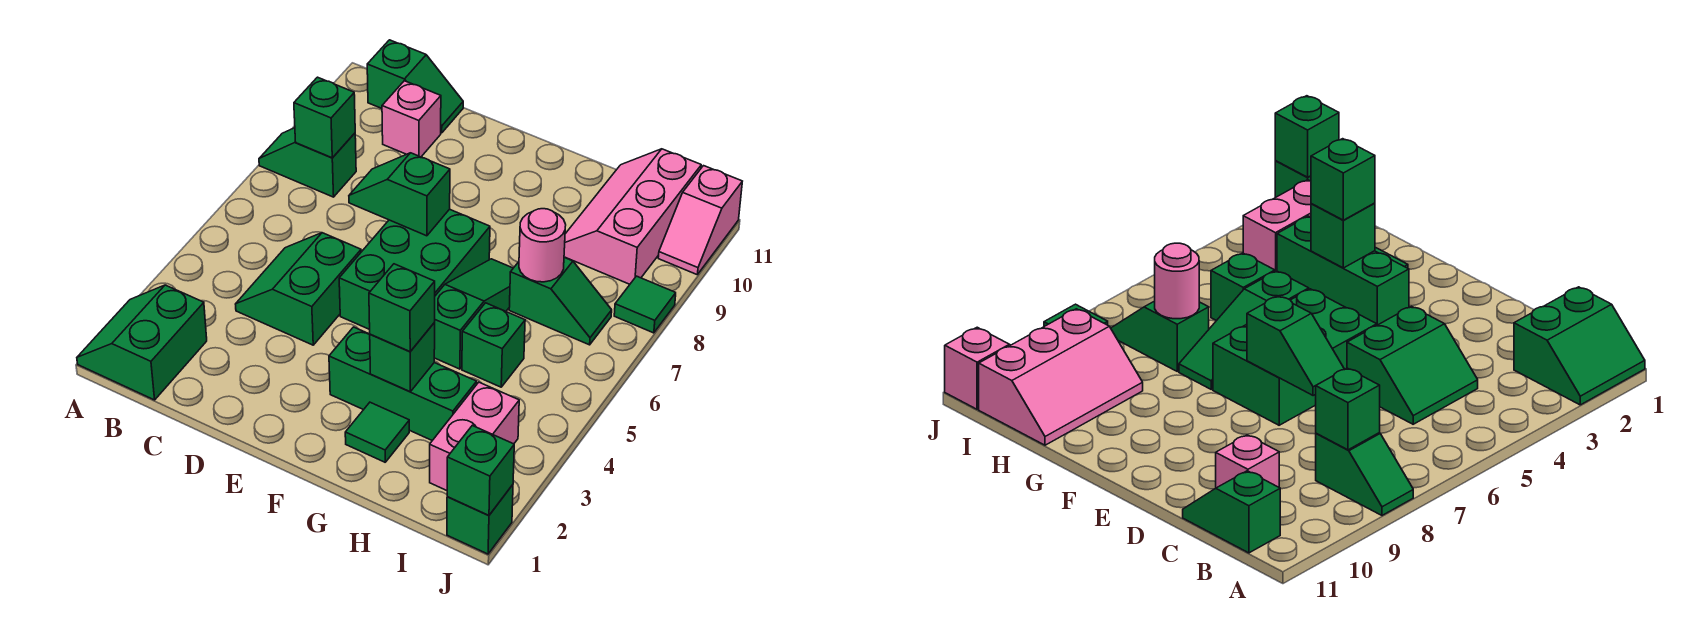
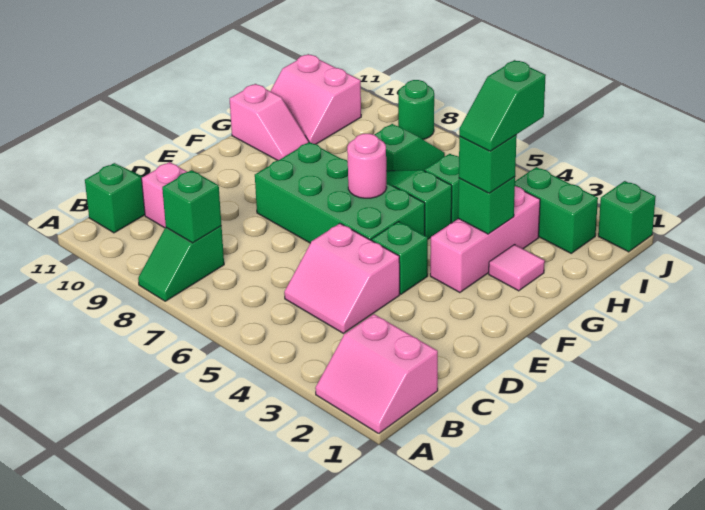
green 2x2 slope [77,285,207,400] -> pink 2x2 slope [315,314,438,433]
green 2x2 slope [236,233,361,345] -> pink 2x2 slope [284,223,400,333]
green 1x2 slope [349,153,450,236] -> green 1x2 slope moved to [459,60,546,151]
green 2x3 brick [339,209,490,329] -> green 2x4 brick [255,142,425,243]
green 1x3 brick [329,327,477,441] -> pink 1x3 brick [430,186,540,293]
green 1x1 tile [345,402,409,462] -> pink 1x1 tile [489,245,545,291]
pink 1x1 round brick [519,209,566,282] -> pink 1x1 round brick moved to [347,134,387,198]
pink 2x3 slope [564,149,701,284] -> pink 2x2 slope [270,54,361,144]
pink 1x2 brick [430,382,519,490] -> green 1x2 brick [515,167,598,253]
green 1x1 brick [447,426,514,516] -> green 1x1 brick moved to [372,222,428,294]
green 1x1 tile [614,276,676,333] -> green 1x1 round brick [398,80,434,139]
pink 1x2 slope [658,166,742,274] -> pink 1x2 slope moved to [230,84,309,160]

